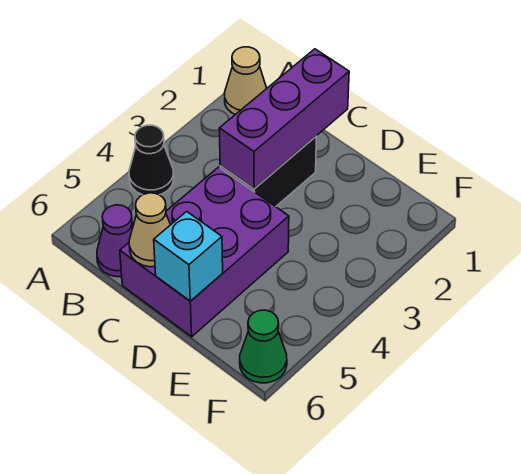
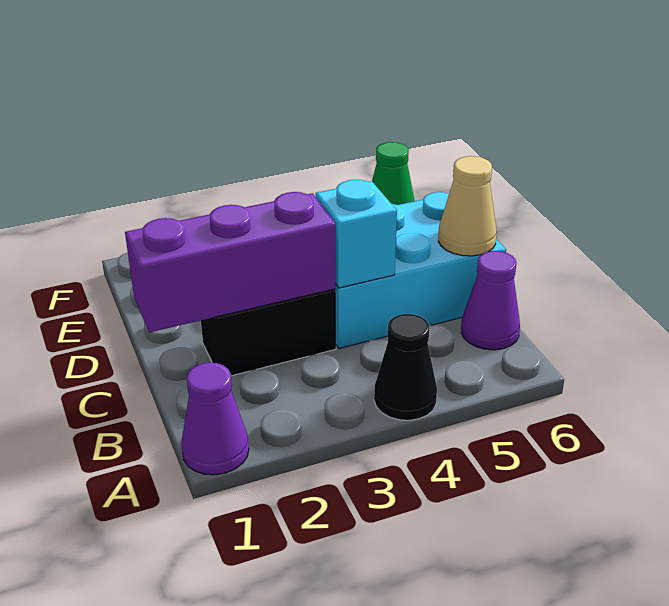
tan 1x1 cone [224,47,267,115] -> purple 1x1 cone [181,363,249,475]
purple 2x3 brick [120,167,289,337] -> cyan 2x3 brick [336,192,506,348]
cyan 1x1 brick [154,211,223,301] -> cyan 1x1 brick moved to [316,180,397,288]

